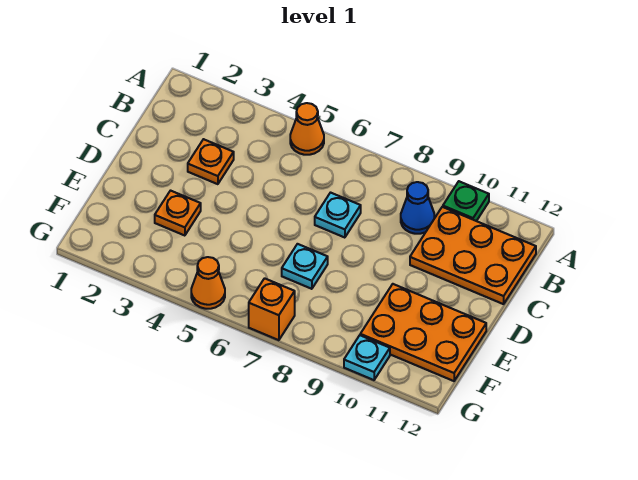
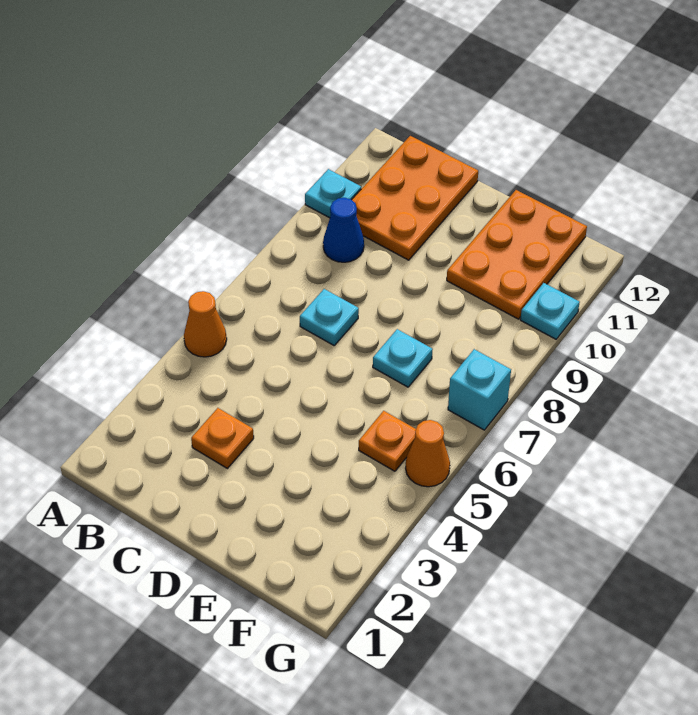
green 1x1 plate [443,181,489,221] -> cyan 1x1 plate [305,169,361,218]
orange 1x1 plate [155,191,201,236] -> orange 1x1 plate moved to [359,411,416,471]
orange 1x1 brick [249,278,295,340] -> cyan 1x1 brick [448,349,511,430]

